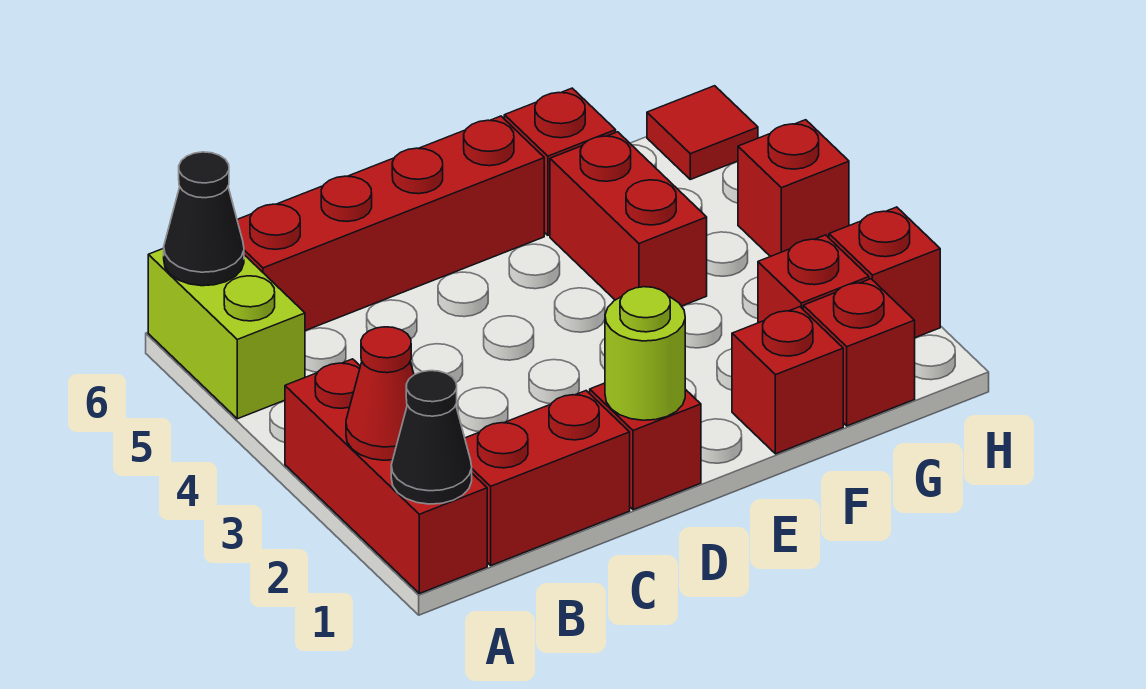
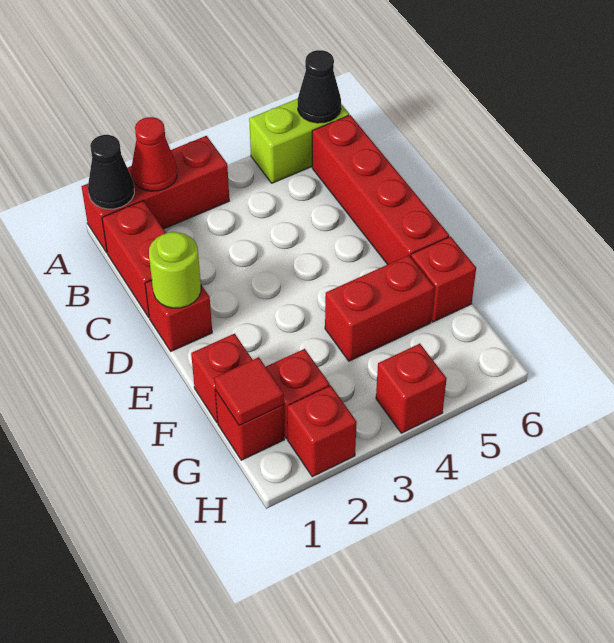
red 1x1 tile [647,86,758,179] -> red 1x1 tile moved to [214,357,284,425]

